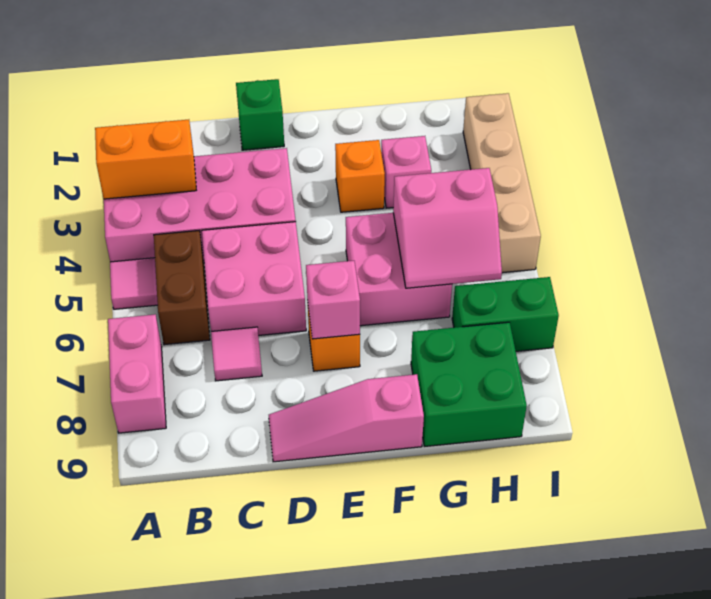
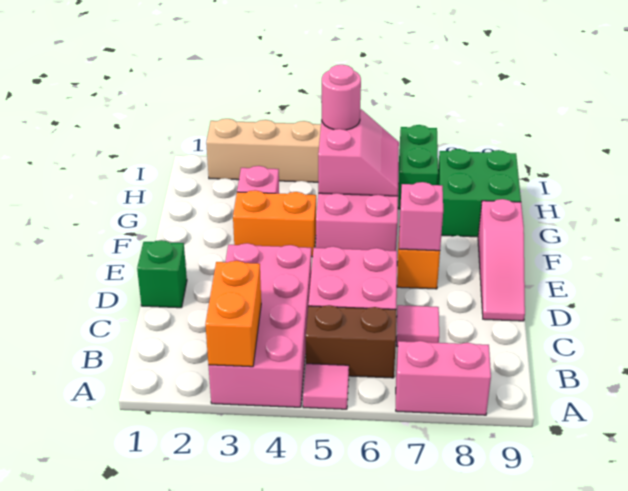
orange 1x1 brick [335,140,385,212] -> orange 1x2 brick [233,190,316,257]
none -> pink 1x1 round brick [322,65,361,130]

